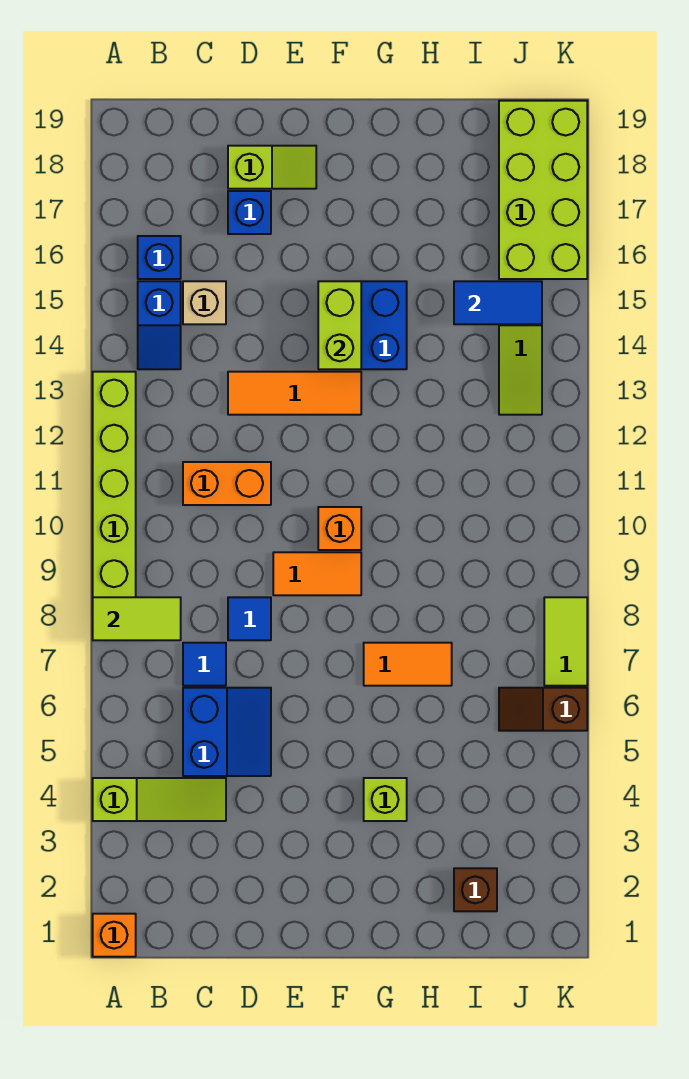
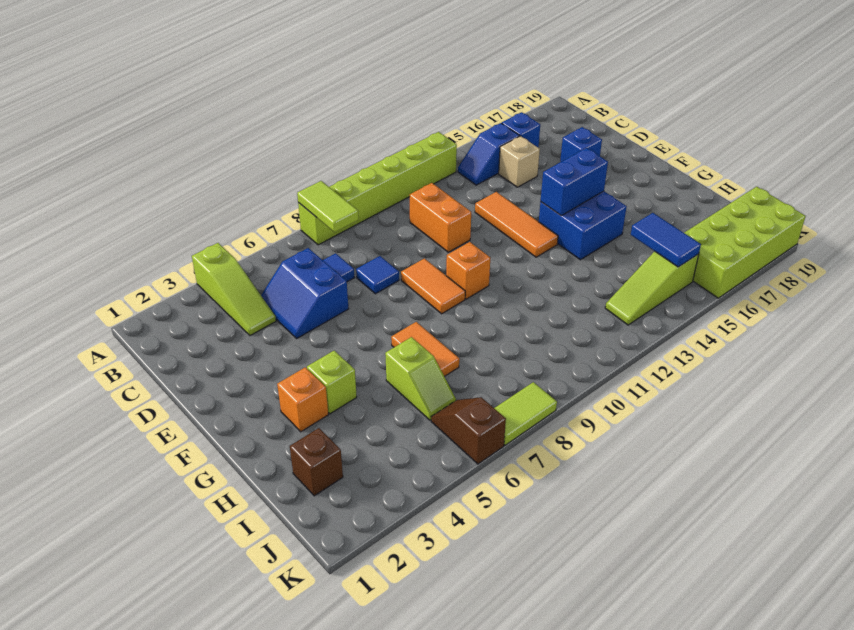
orange 1x1 brick [93,914,136,957] -> orange 1x1 brick moved to [277,367,328,432]
blue 2x2 slope [183,688,271,776] -> blue 2x2 slope turned to [261,248,349,338]
lime 1x2 slope [228,146,316,189] -> lime 1x2 slope moved to [385,337,456,420]
lime 1x2 brick [318,281,361,369] -> blue 1x2 brick [541,148,608,216]

